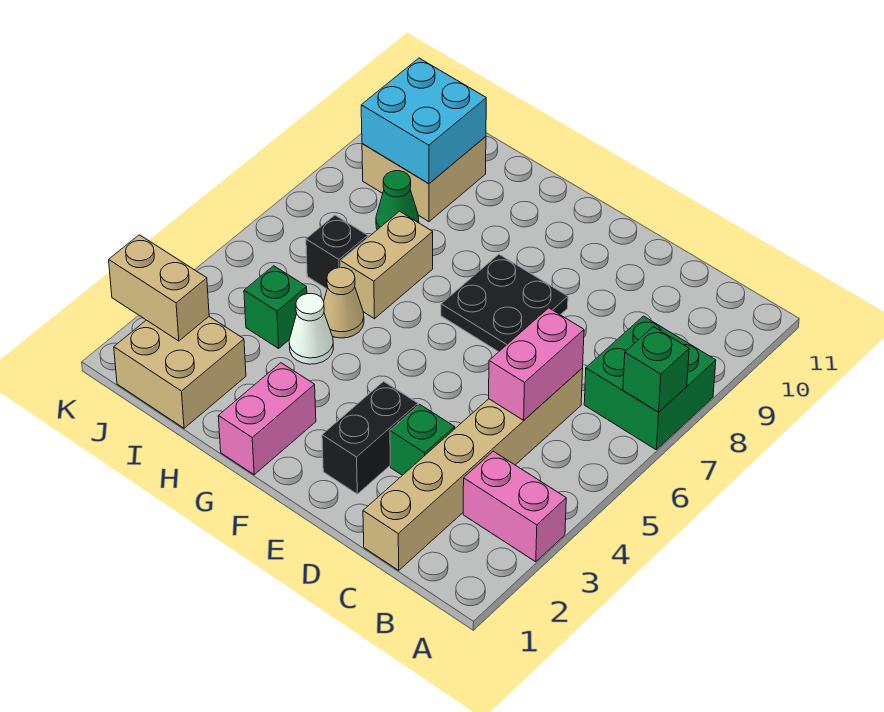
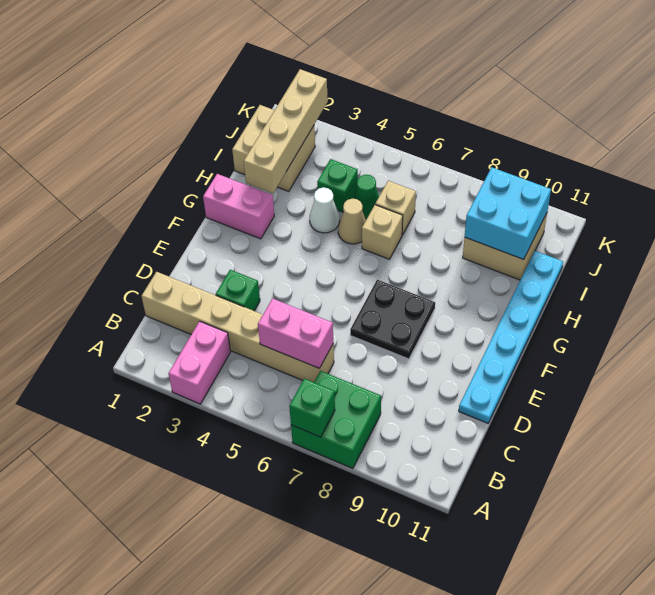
none -> cyan 1x6 plate [459,251,563,423]
black 1x2 brick [322,381,418,494] -> none
tan 1x2 brick [341,211,433,319] -> tan 1x1 brick [362,205,403,259]
black 1x1 brick [306,215,368,289] -> tan 1x1 brick [375,181,416,235]
green 1x1 cone [376,171,419,230] -> green 1x1 cone moved to [353,175,379,219]
tan 1x2 brick [109,235,209,341] -> tan 1x4 brick [244,69,328,193]

